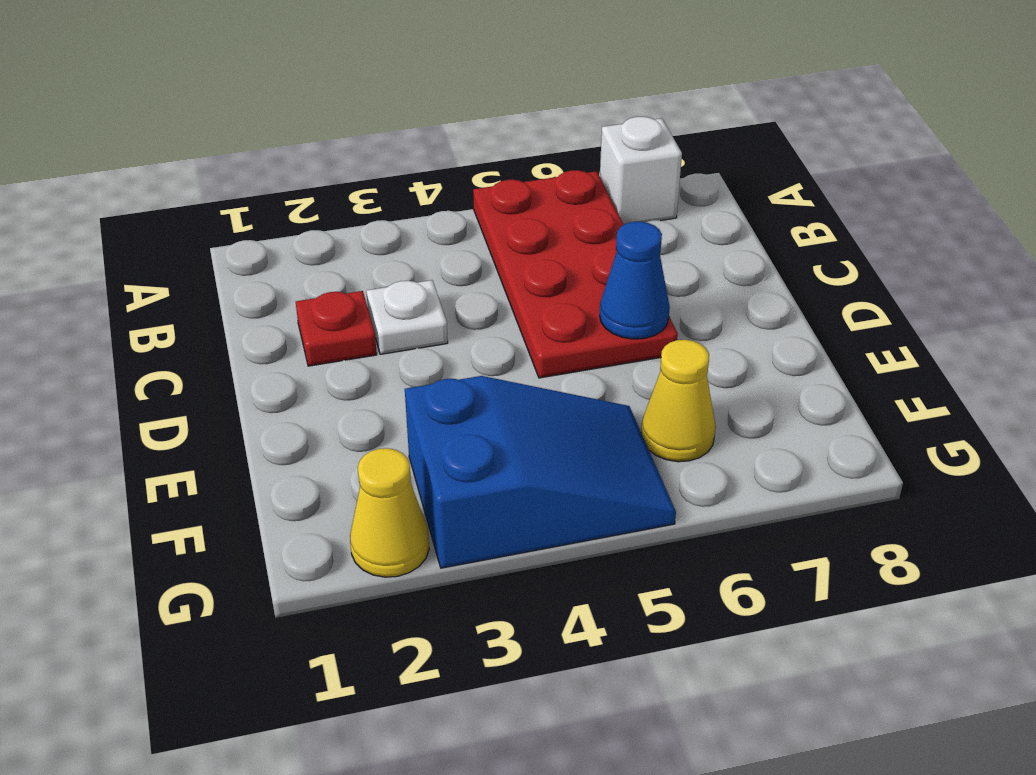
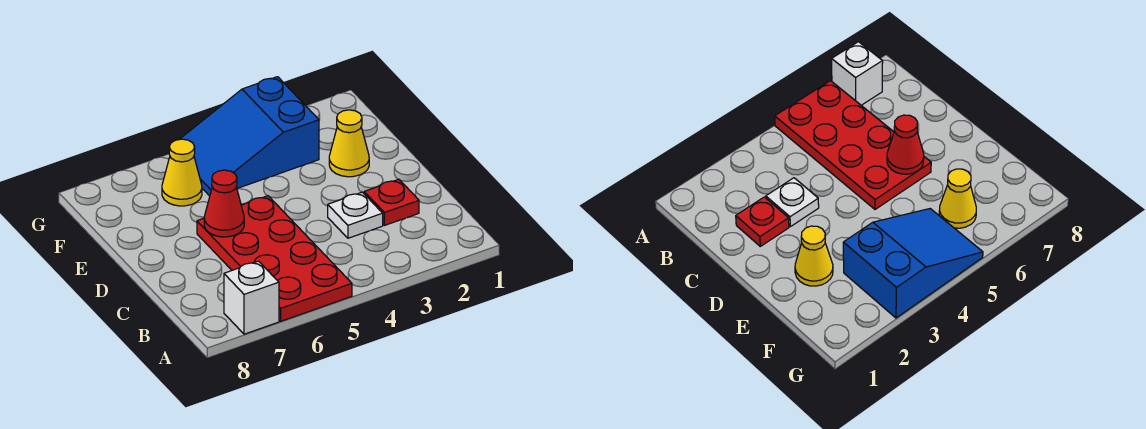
blue 1x1 cone [600,222,670,339] -> red 1x1 cone [204,170,244,237]
yellow 1x1 cone [350,448,429,577] -> yellow 1x1 cone moved to [329,110,369,177]

